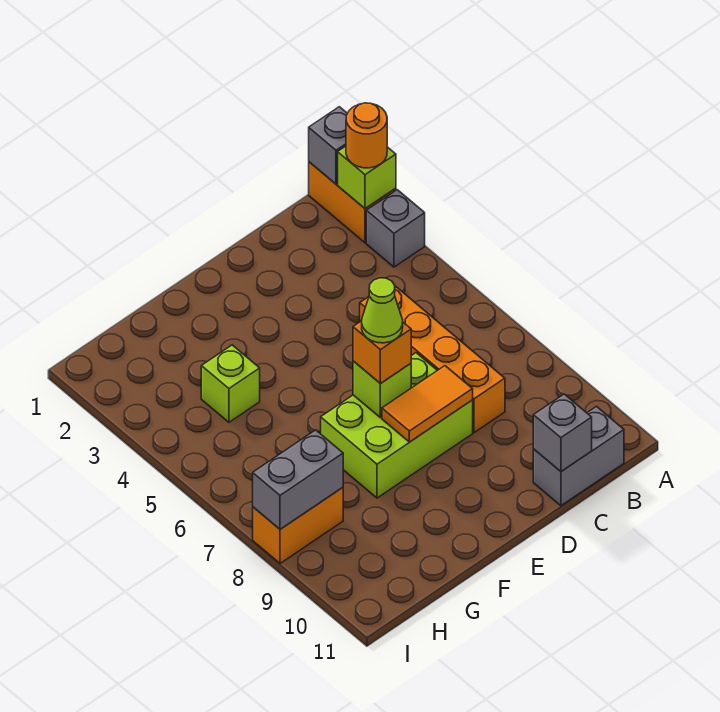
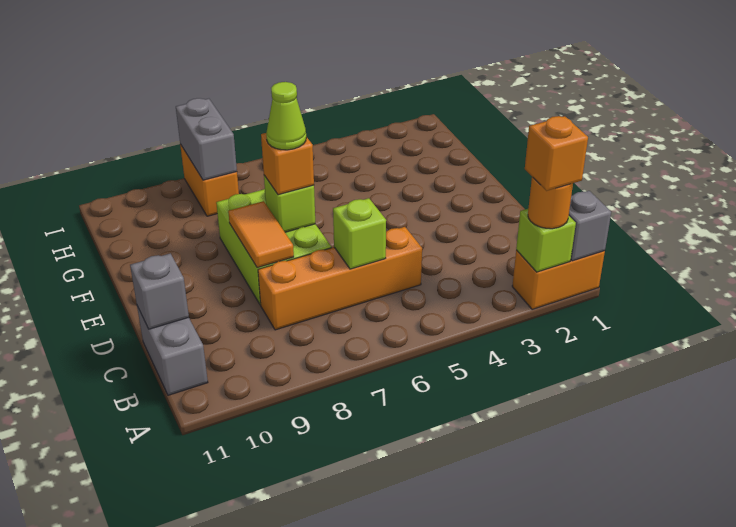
none -> orange 1x1 brick [525,116,588,191]
grey 1x1 brick [366,190,425,267] -> none
lime 1x1 brick [201,345,260,422] -> lime 1x1 brick moved to [333,198,386,269]

